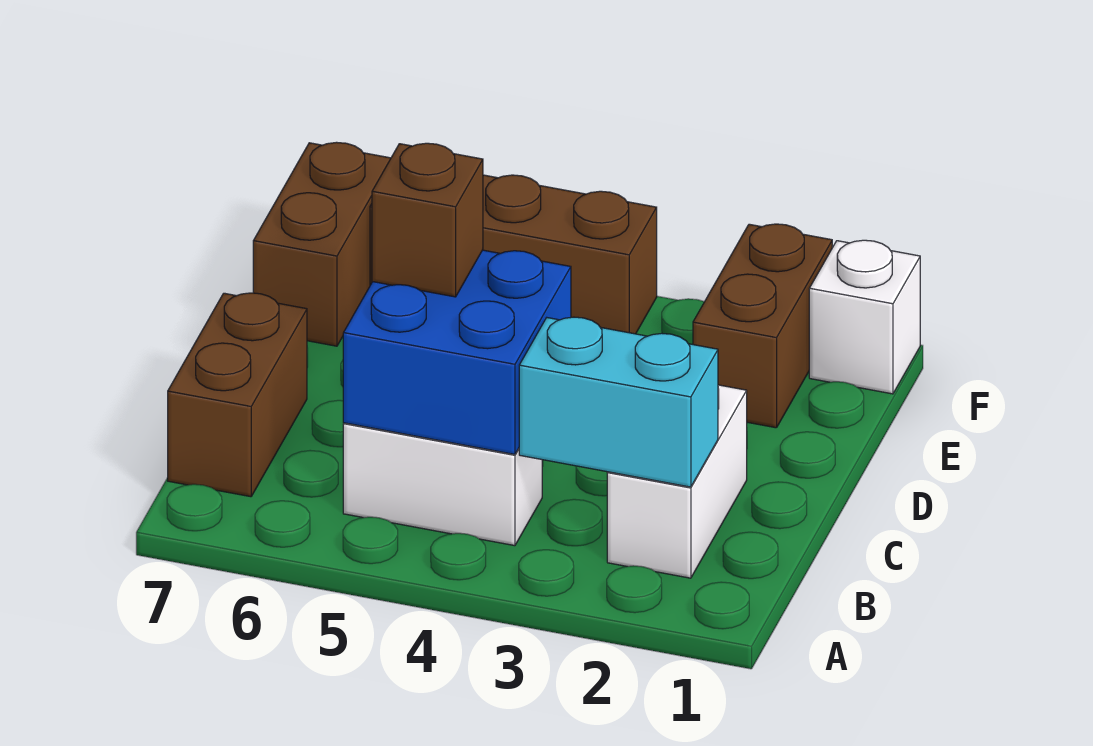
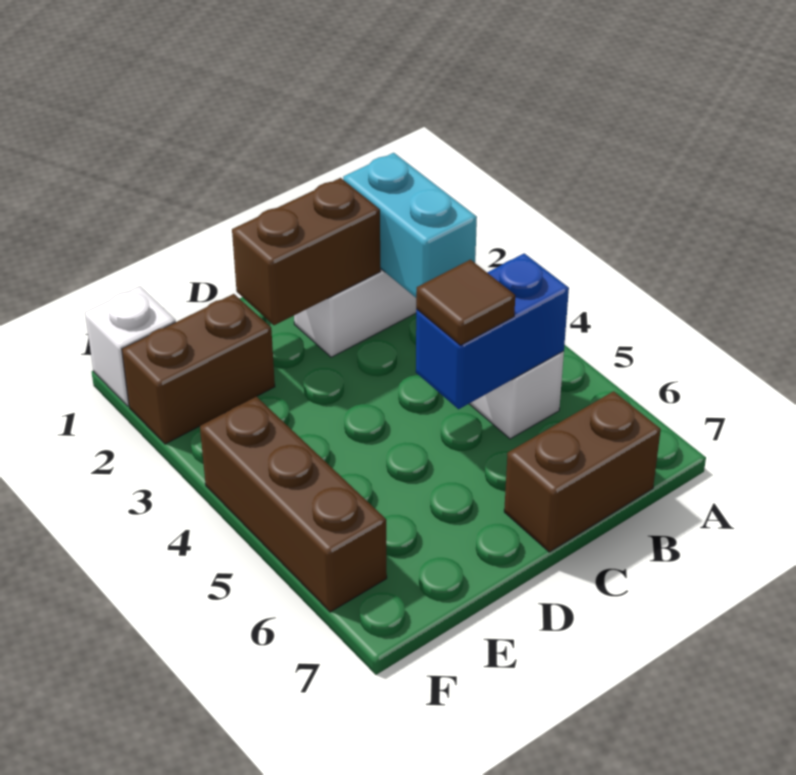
blue 2x2 brick [343,250,571,454] -> blue 1x2 brick [416,253,569,409]
brown 1x1 brick [372,143,483,297] -> brown 1x1 tile [416,260,515,345]
brown 1x2 brick [253,142,391,346] -> brown 1x2 brick moved to [232,178,380,325]

